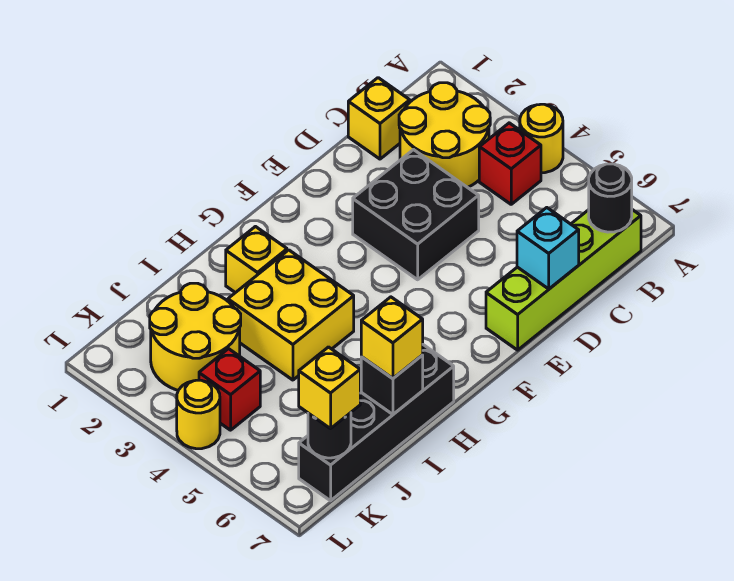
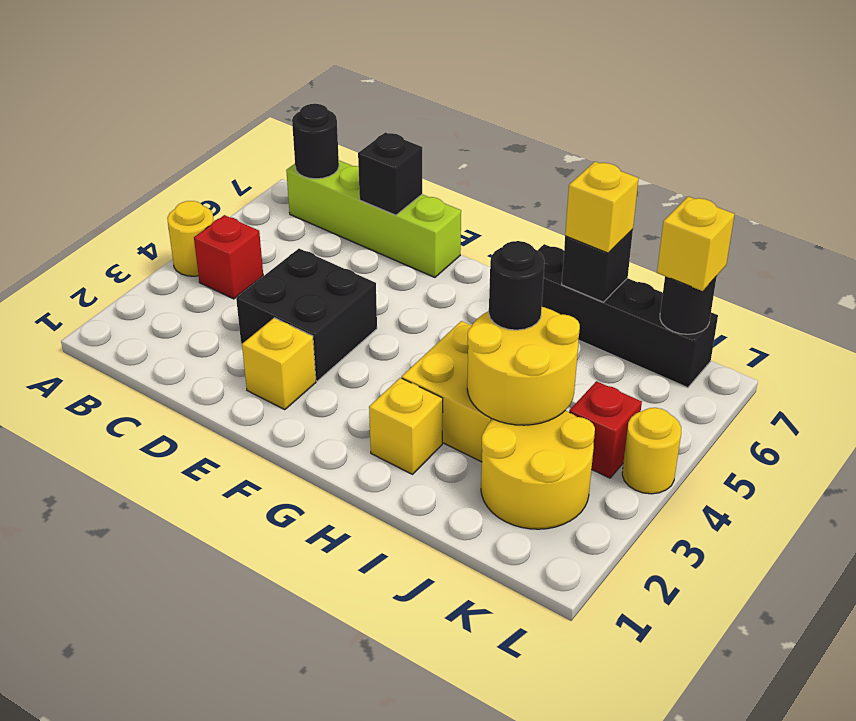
yellow 2x2 round brick [399,83,490,188] -> yellow 2x2 round brick moved to [467,307,580,425]
yellow 1x1 brick [348,78,410,159] -> yellow 1x1 brick moved to [242,318,316,410]
cyan 1x1 brick [517,208,579,289] -> black 1x1 brick [358,132,422,215]
none -> black 1x1 round brick [489,241,545,330]

